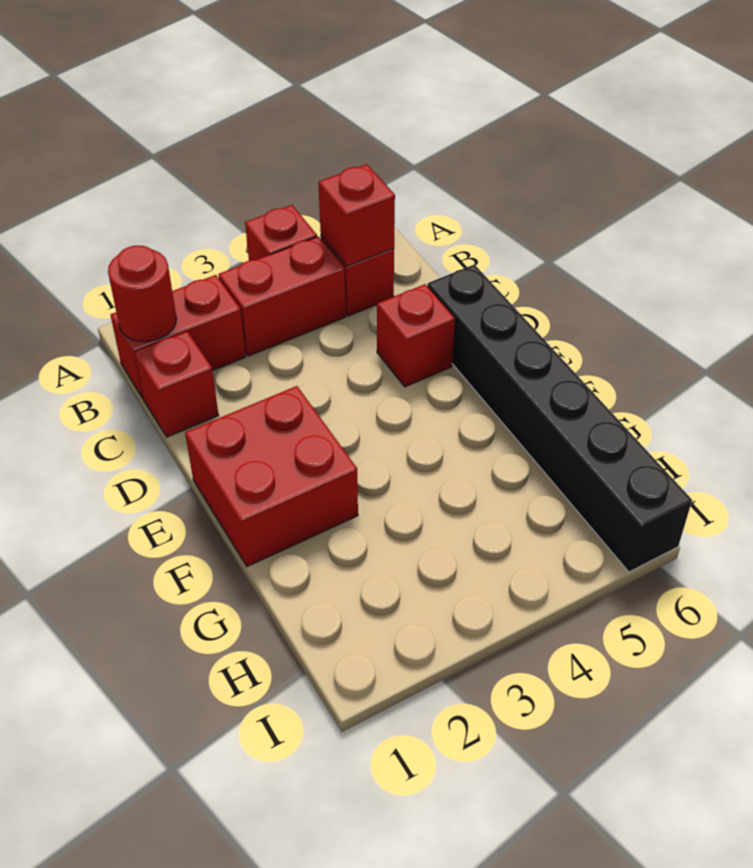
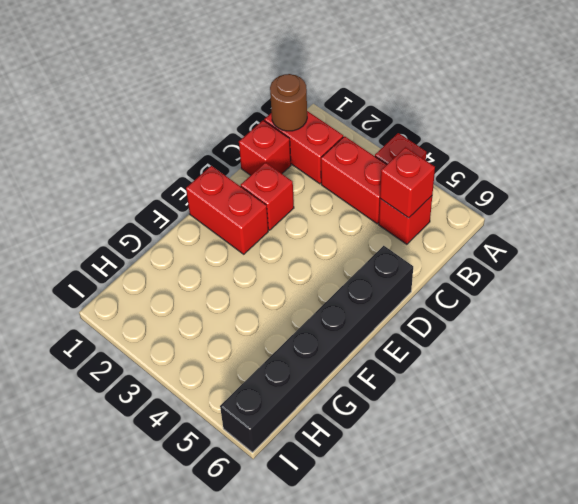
red 1x1 round brick [108,246,176,342] -> brown 1x1 round brick [270,74,307,131]
red 1x1 brick [377,284,455,387] -> red 1x1 brick moved to [241,162,294,230]
red 2x2 brick [185,386,358,566] -> red 1x2 brick [186,166,268,254]

